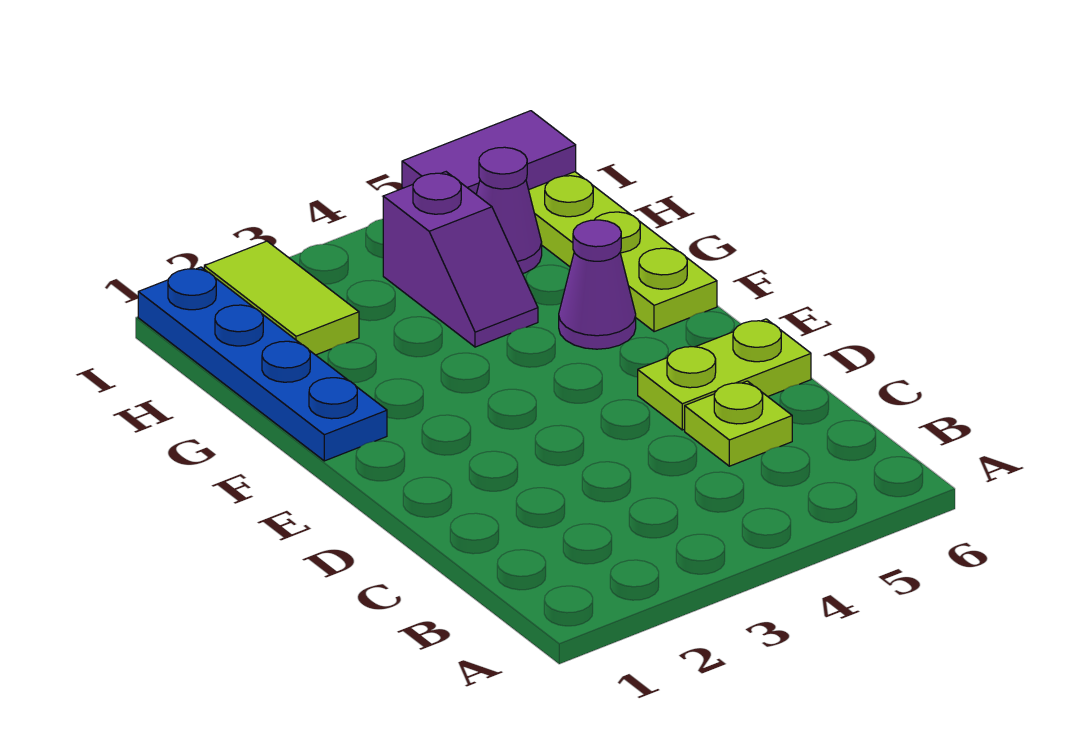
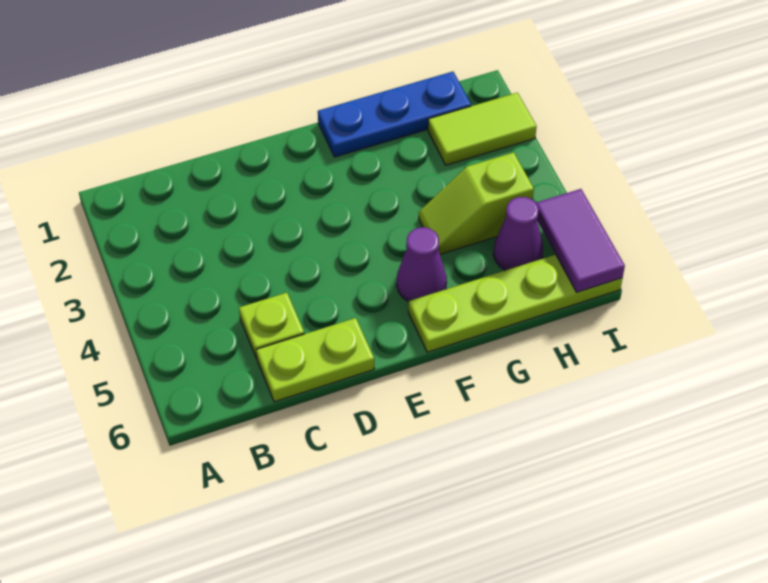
lime 1x2 plate [638,319,811,430] -> lime 1x2 plate turned to [256,318,374,402]
blue 1x4 plate [138,267,387,461] -> blue 1x3 plate [318,72,471,157]
purple 1x2 slope [383,172,538,347] -> lime 1x2 slope [419,152,534,254]

